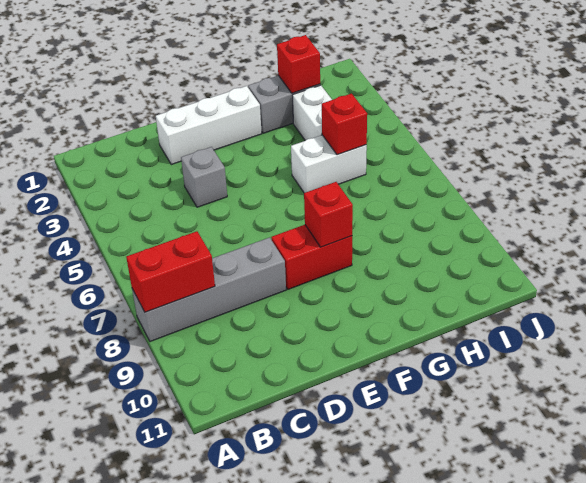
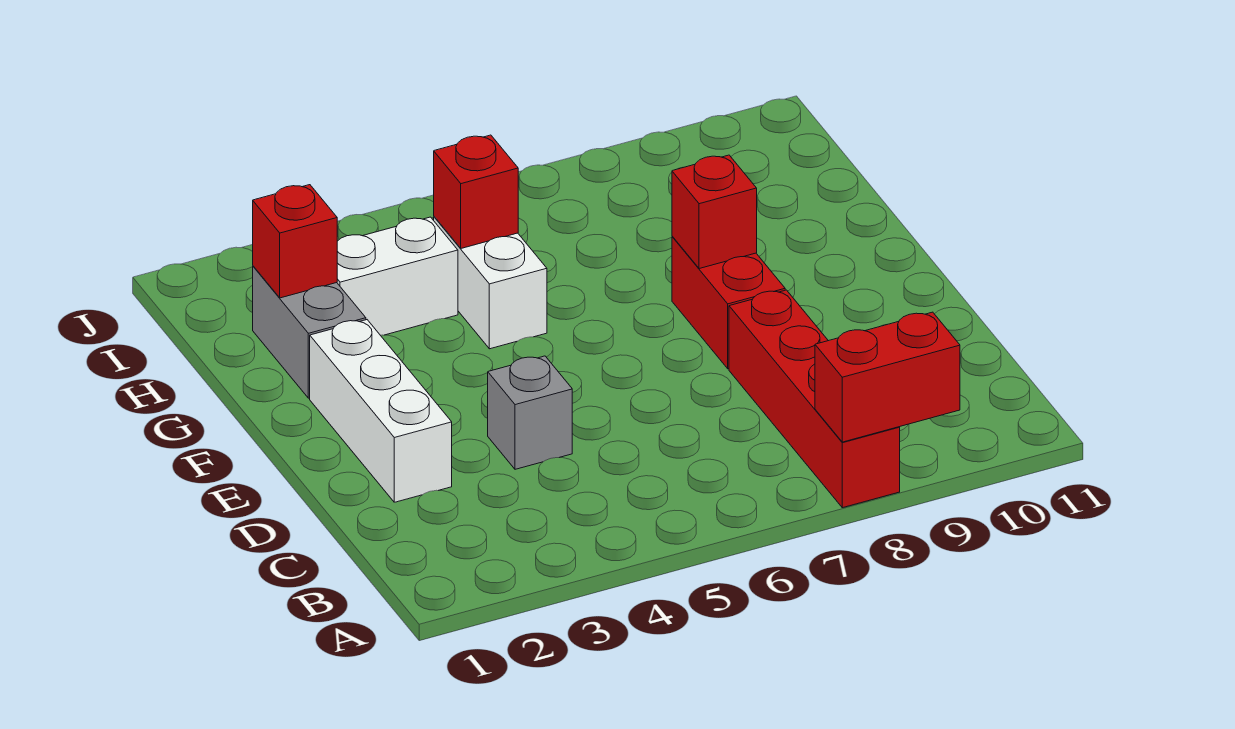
grey 1x4 brick [132,237,286,342] -> red 1x4 brick [729,290,900,508]
red 1x2 brick [126,231,215,312] -> red 1x2 brick turned to [815,312,960,442]

